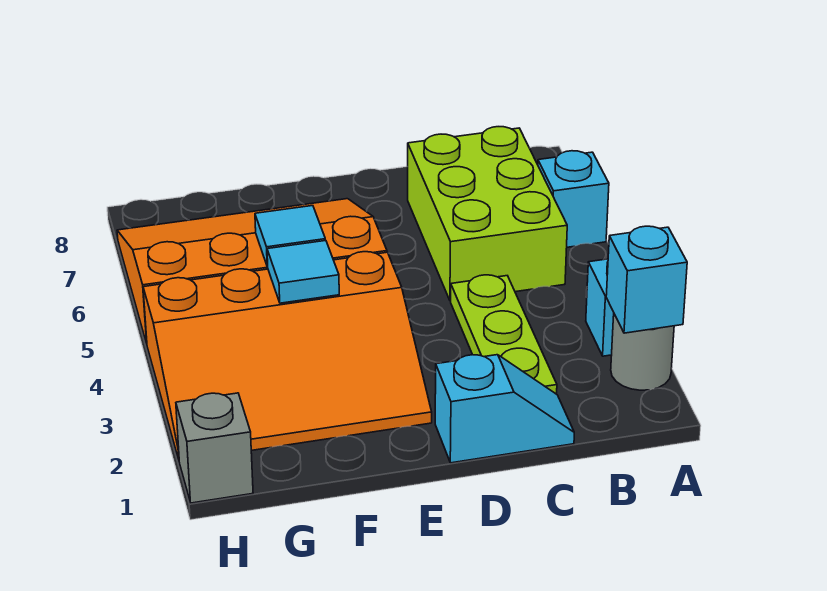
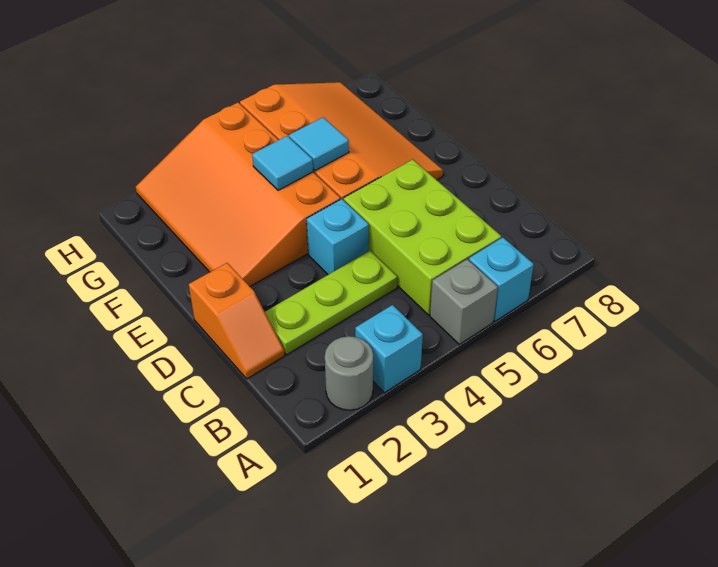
cyan 1x1 brick [606,226,687,333] -> cyan 1x1 brick moved to [307,199,369,275]
lime 2x3 brick [408,127,567,301] -> lime 2x3 brick turned to [344,160,501,315]
cyan 1x2 slope [435,355,574,463] -> orange 1x2 slope [189,263,285,379]
grey 1x1 brick [176,393,253,503] -> grey 1x1 brick moved to [430,259,498,344]

